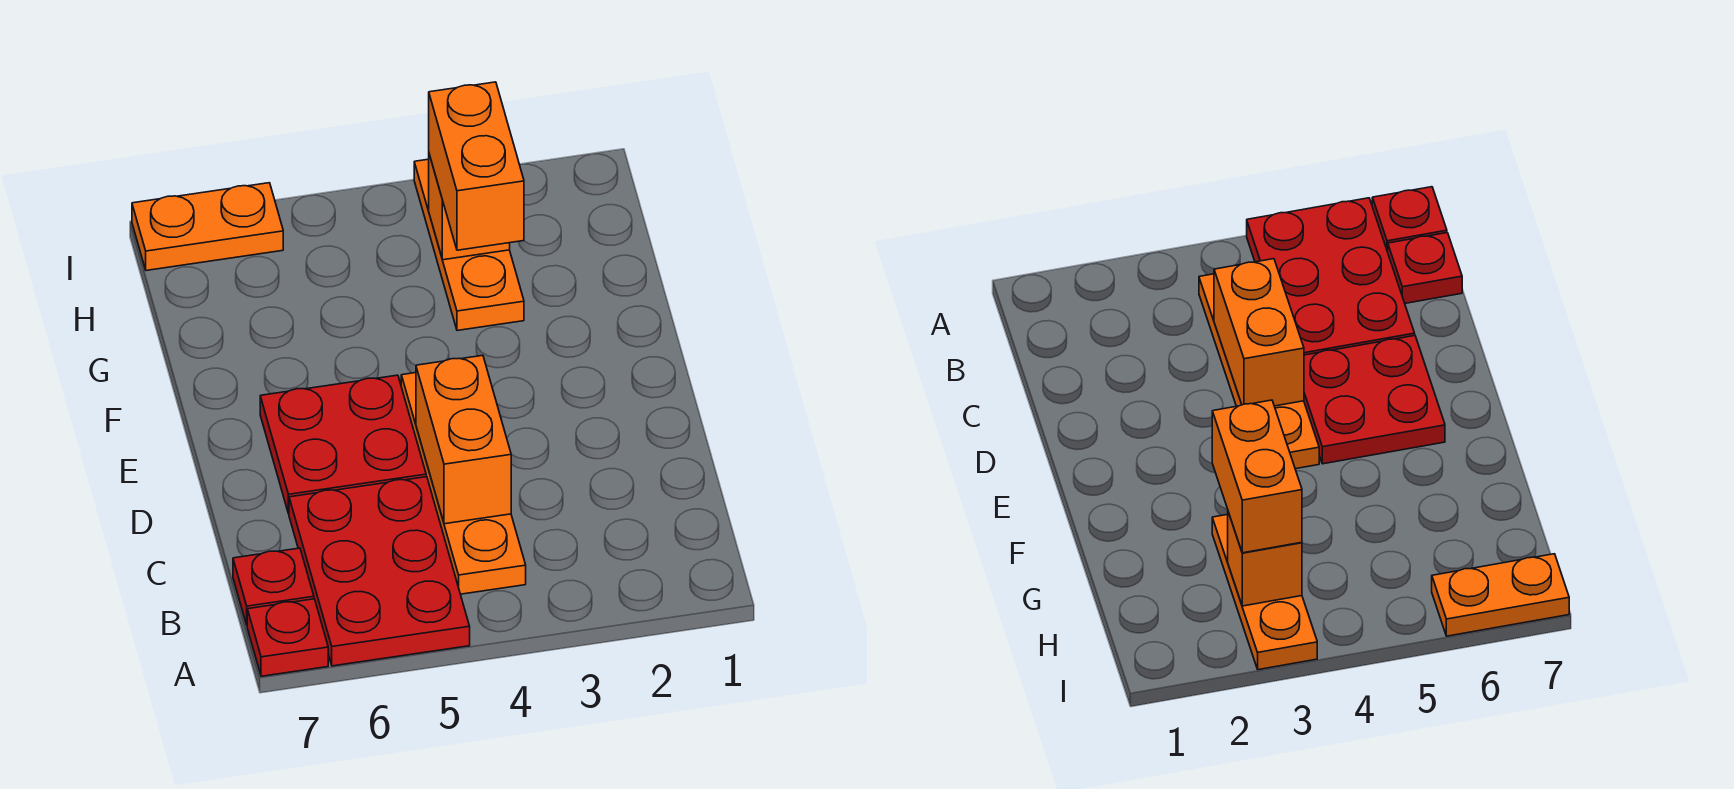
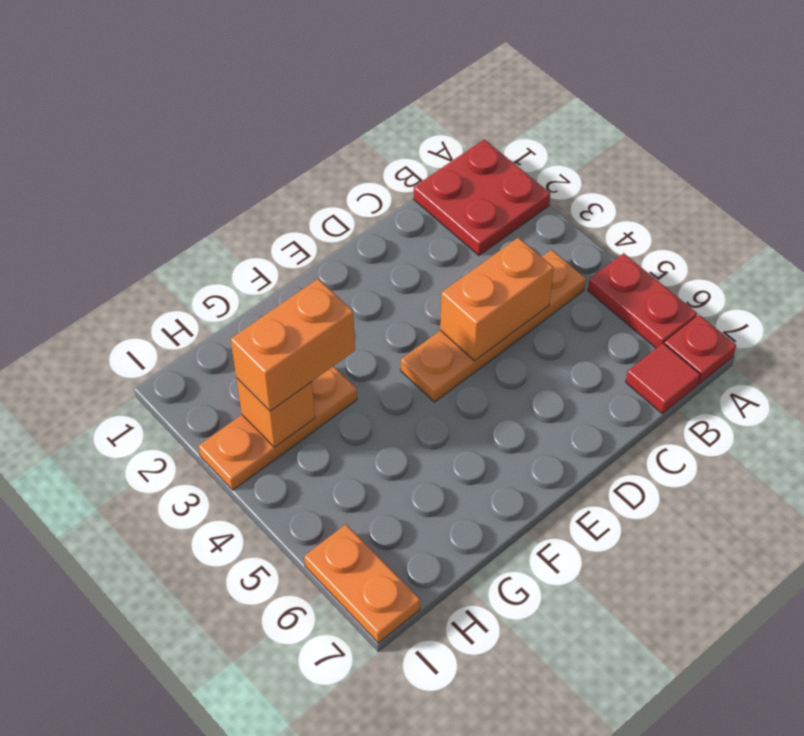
red 2x3 plate [289,477,470,666] -> red 1x2 plate [588,253,697,348]
red 1x1 plate [233,548,314,625] -> red 1x1 tile [626,343,700,414]
red 2x2 plate [260,375,426,514] -> red 2x2 plate moved to [414,139,550,255]

